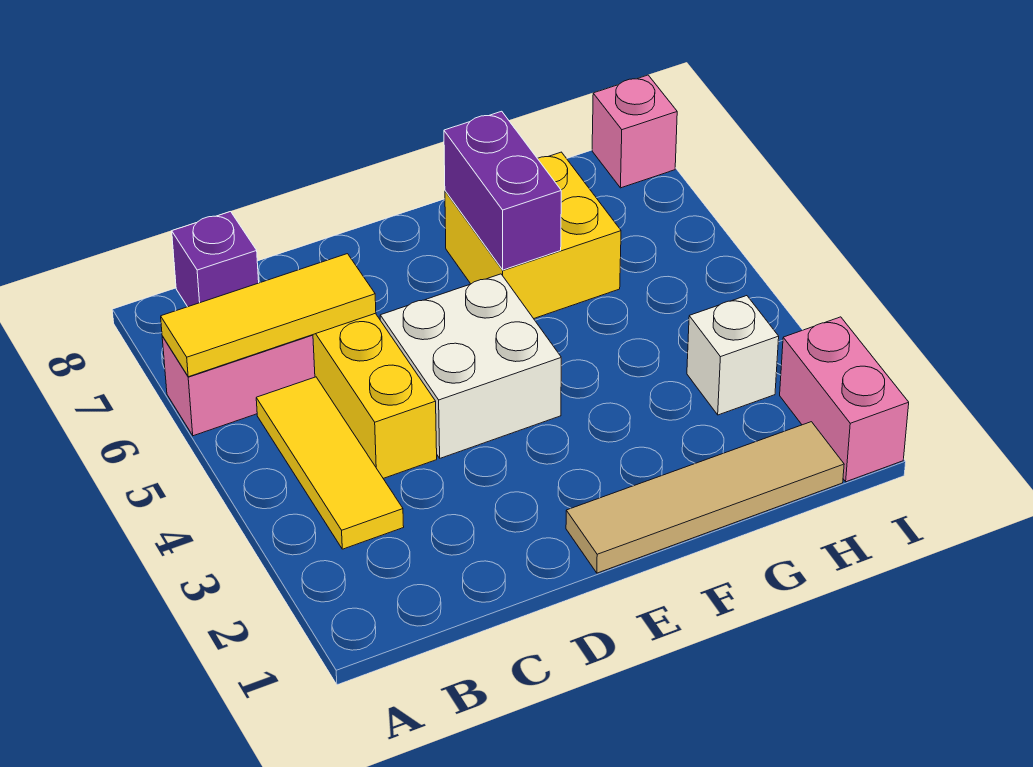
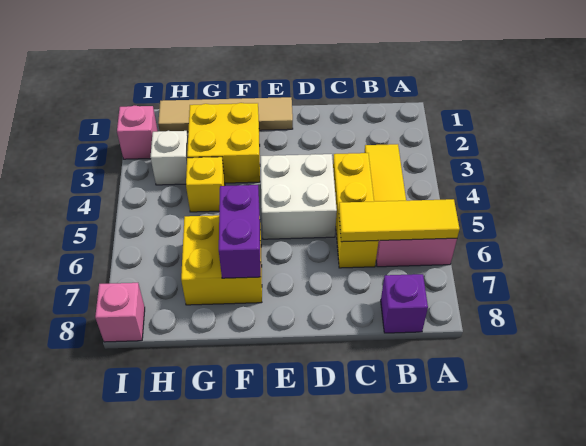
none -> yellow 2x2 brick [187,103,260,183]
none -> yellow 1x1 brick [186,157,225,212]
pink 1x2 brick [780,317,909,482] -> pink 1x1 brick [117,106,158,159]

